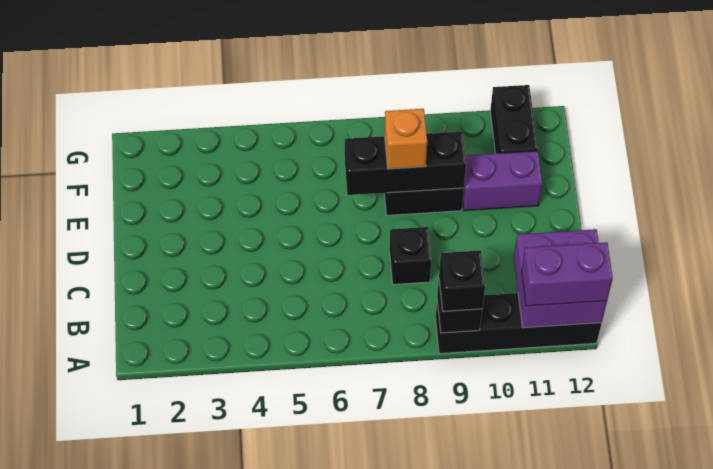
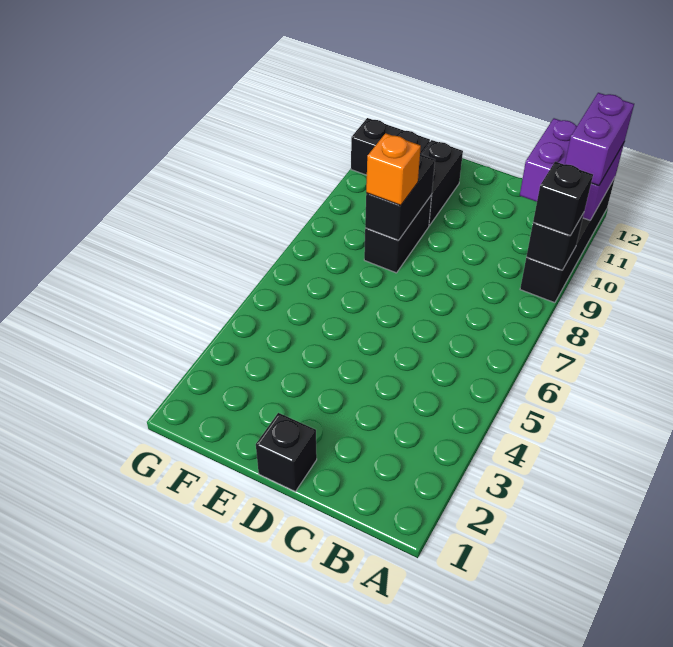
black 1x1 brick [390,227,431,284] -> black 1x1 brick moved to [256,413,317,492]
black 1x3 brick [345,132,466,195] -> black 1x2 brick [365,154,435,240]
purple 1x2 brick [463,151,542,211] -> black 1x2 brick [421,140,463,226]

